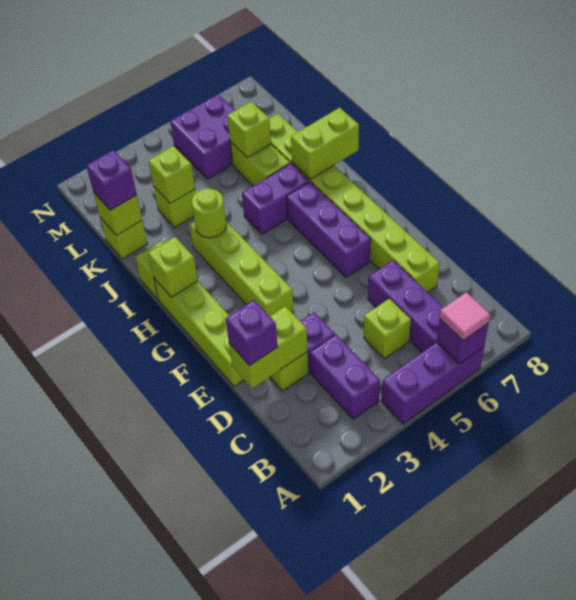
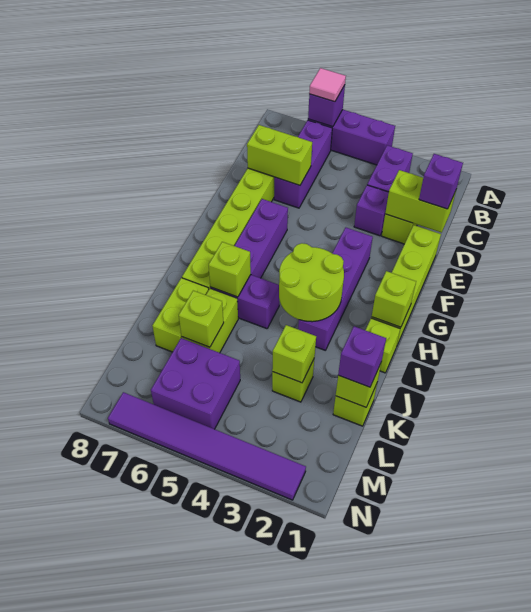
lime 1x1 brick [364,299,411,359] -> lime 1x1 brick moved to [209,242,251,297]
lime 1x4 brick [190,221,294,316] -> purple 1x4 brick [298,228,373,350]
lime 1x1 round brick [191,189,226,238] -> lime 2x2 round brick [279,243,344,322]
lime 1x2 brick [291,108,359,179] -> lime 1x2 brick moved to [247,125,312,185]
none -> purple 1x6 tile [108,392,306,500]

